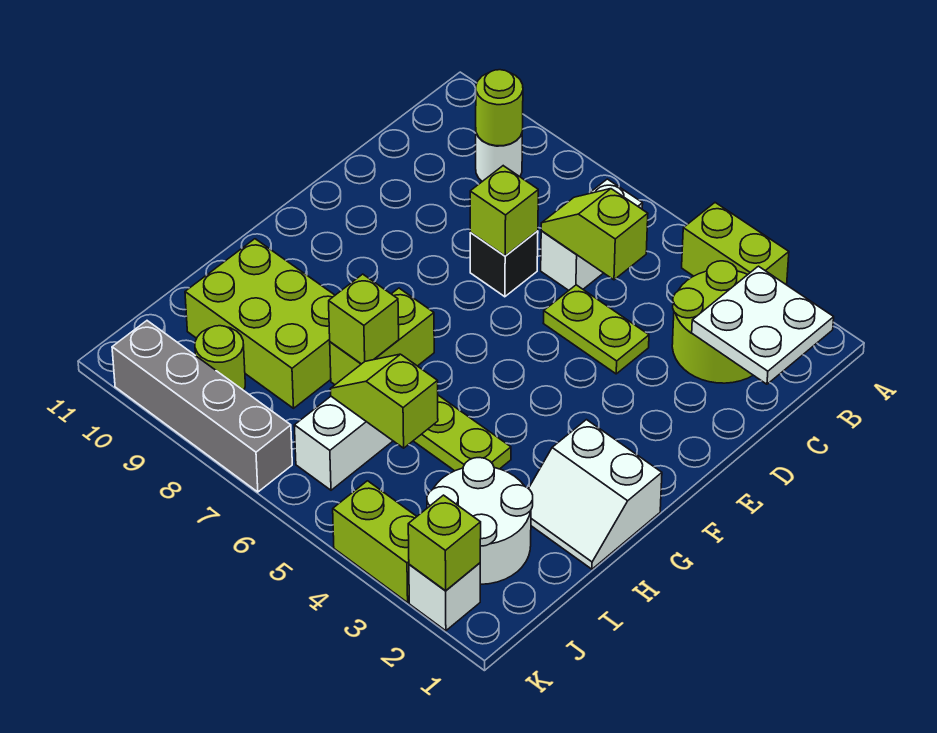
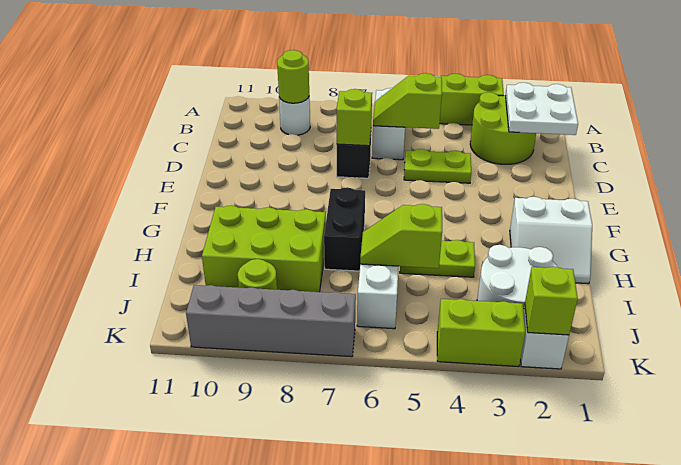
lime 1x2 brick [330,288,434,385] -> black 1x2 brick [324,187,365,271]
lime 1x1 brick [329,274,399,364] -> none

